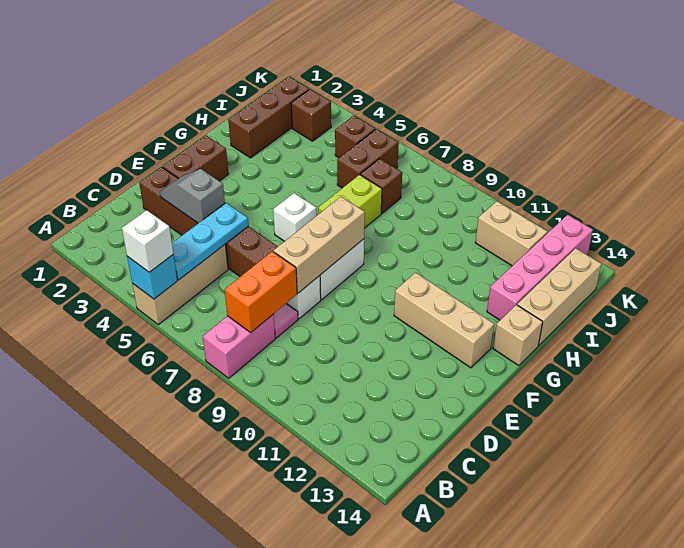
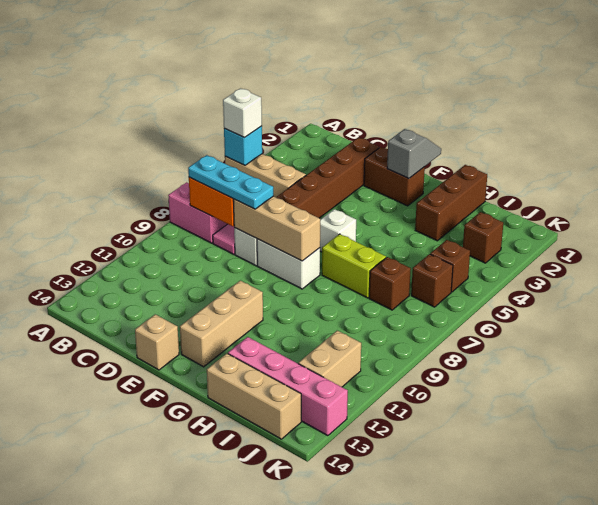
cyan 1x3 plate [172,203,248,280] -> cyan 1x3 plate moved to [188,155,273,209]
grey 1x2 slope [160,169,225,223] -> grey 1x2 slope moved to [387,129,441,179]
tan 1x1 brick [493,305,543,366] -> tan 1x1 brick moved to [135,314,179,370]
brown 1x3 brick [228,76,309,158] -> brown 1x3 brick turned to [415,165,487,241]
brown 1x2 brick [337,129,399,188] -> brown 1x1 brick [411,254,453,307]

